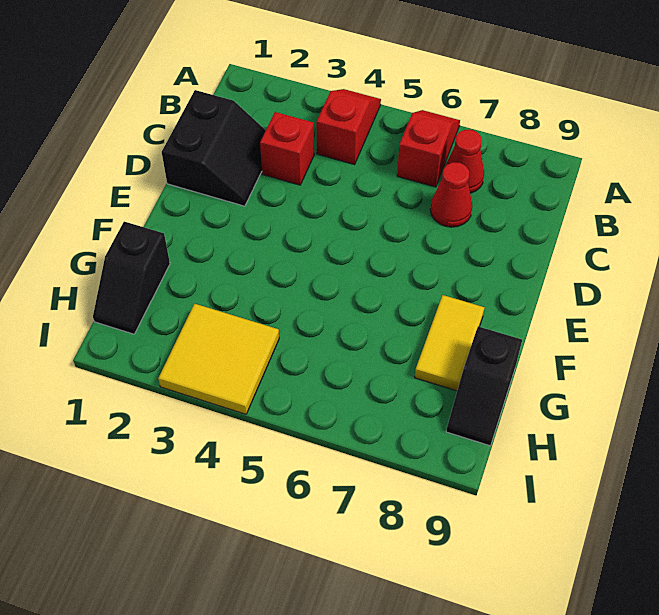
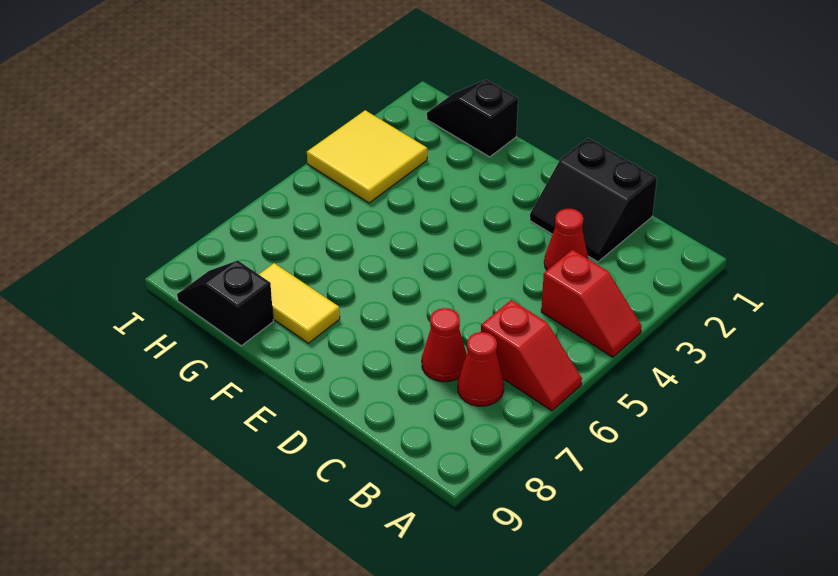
red 1x1 brick [260,112,314,185] -> red 1x1 cone [544,209,588,270]

